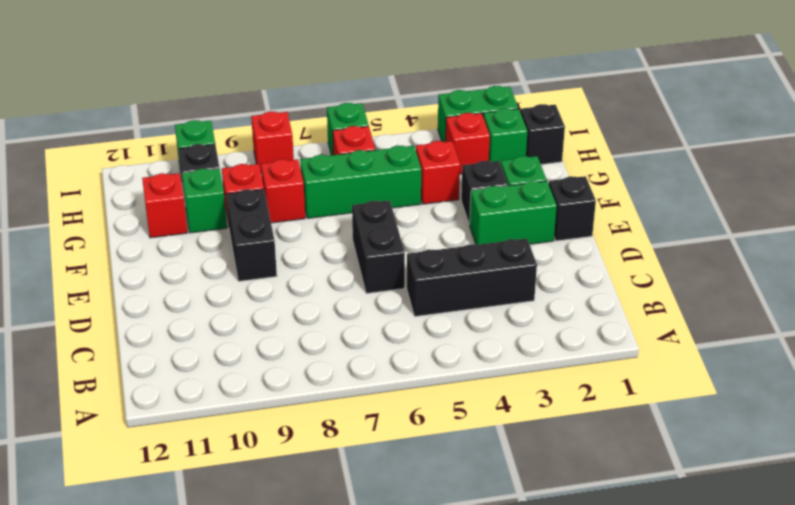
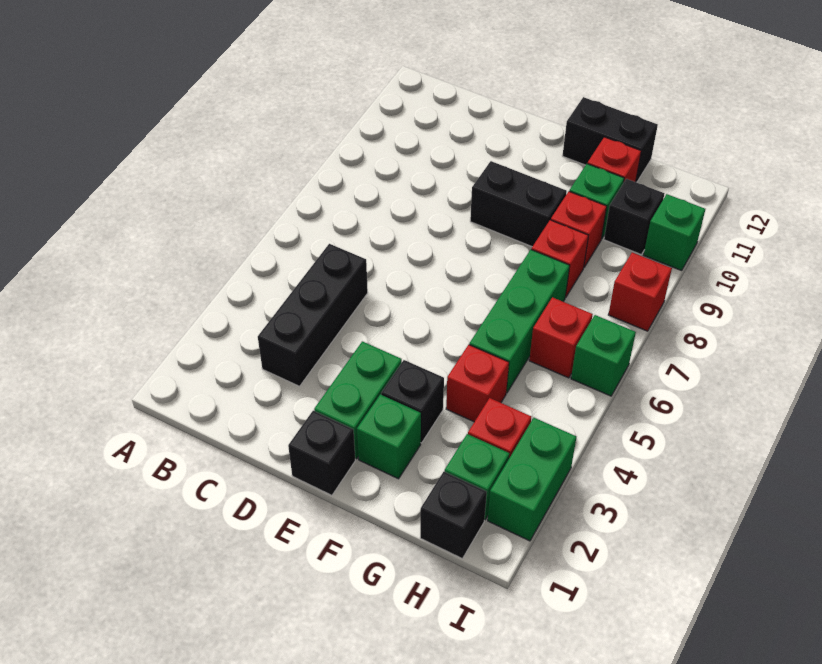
black 1x2 brick [352,200,405,294] -> black 1x2 brick moved to [562,97,658,183]

